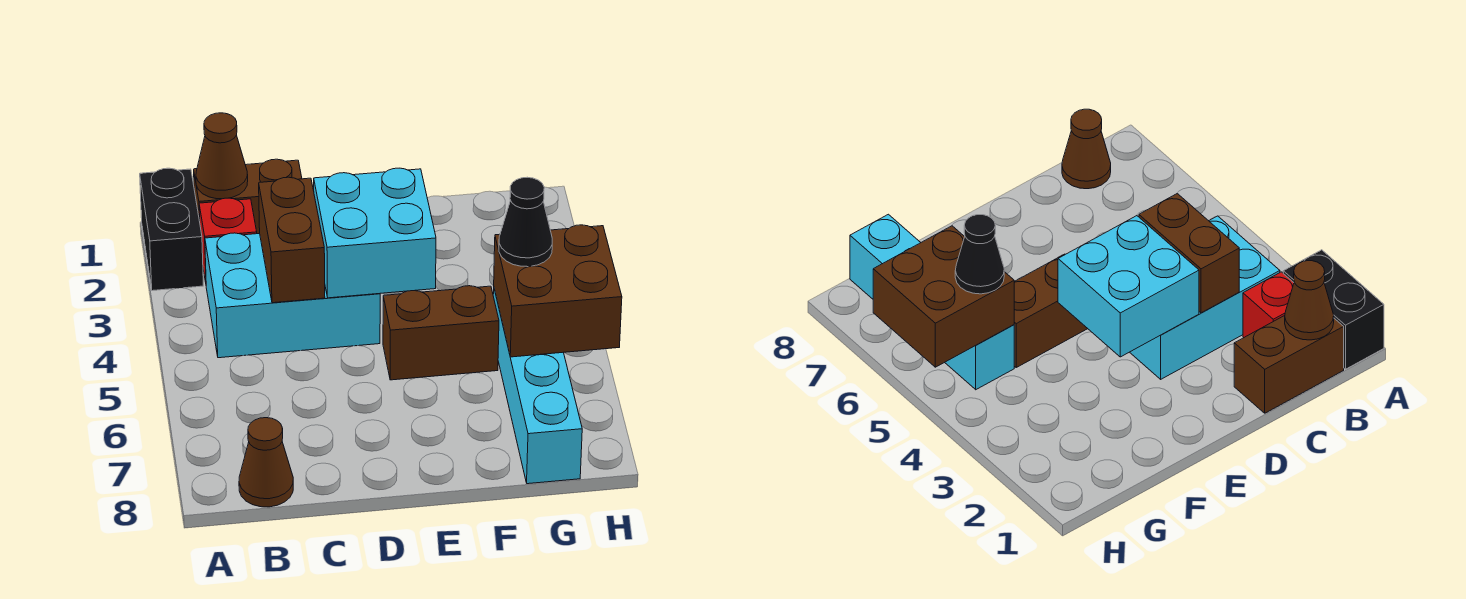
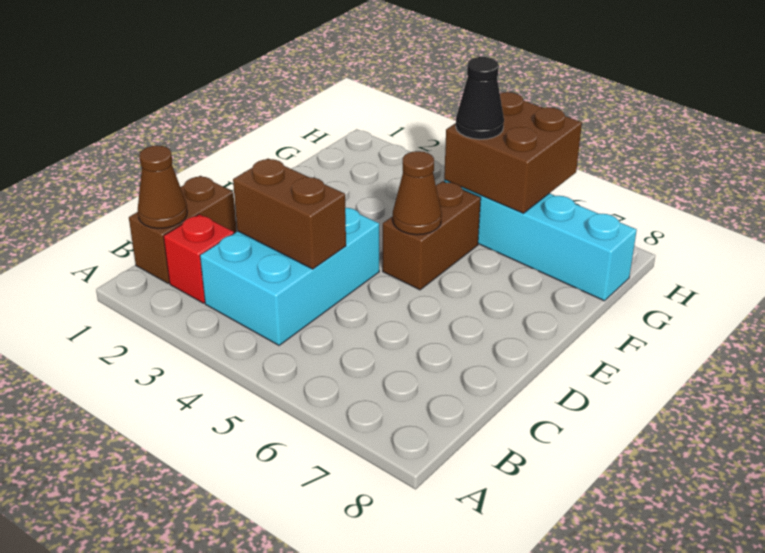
black 1x2 brick [140,168,203,291] -> none
brown 1x1 cone [239,418,293,507] -> brown 1x1 cone moved to [393,151,442,235]
cyan 2x2 brick [314,168,436,298] -> none

